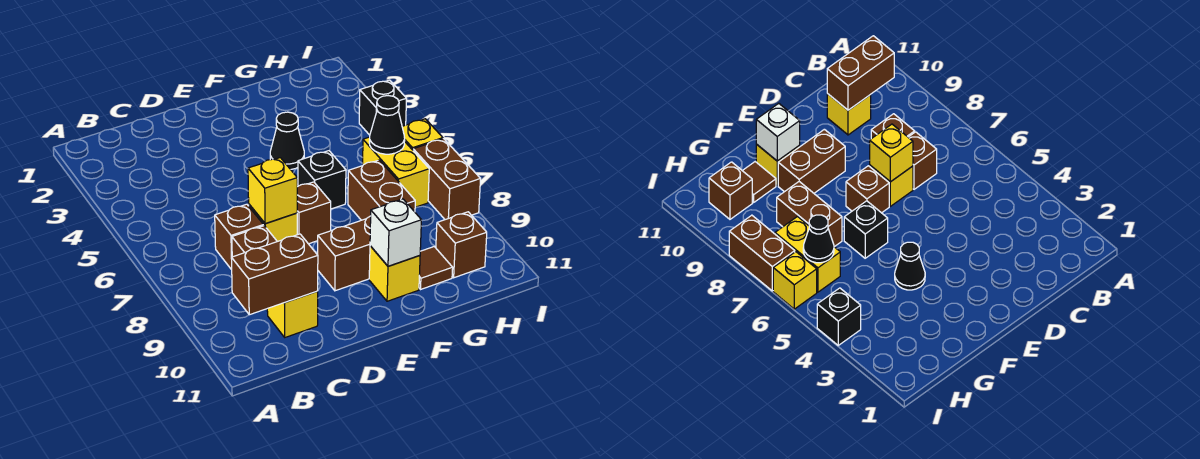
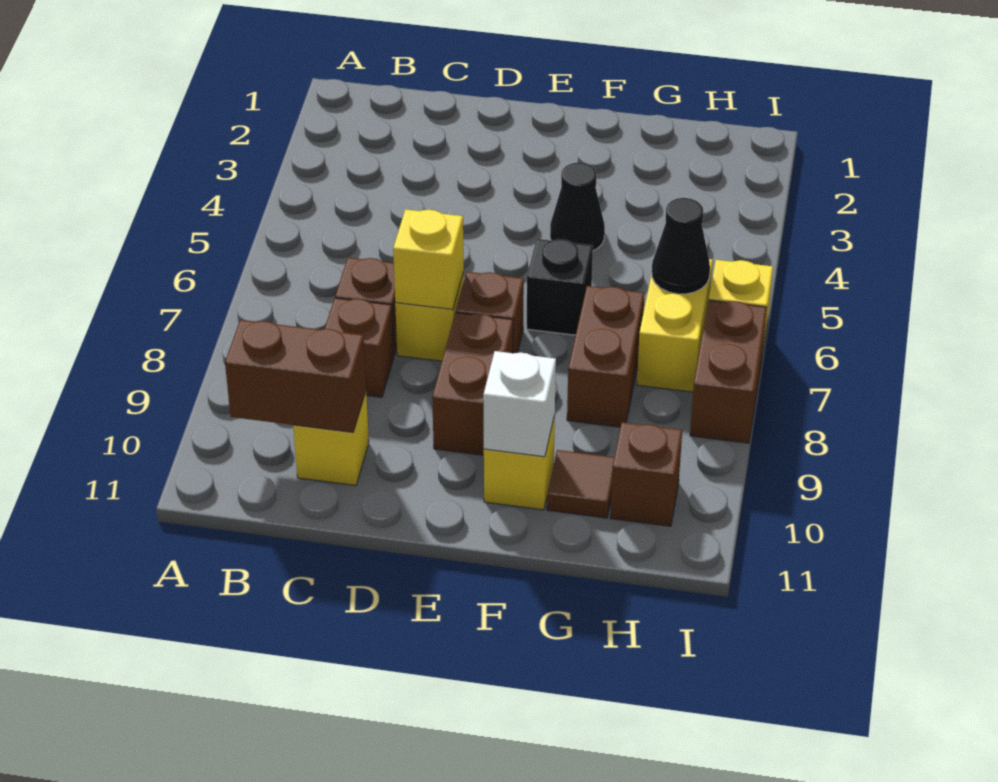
brown 1x2 brick [318,216,371,291] -> brown 1x2 brick turned to [432,313,513,455]
black 1x1 brick [359,80,407,135] -> none

